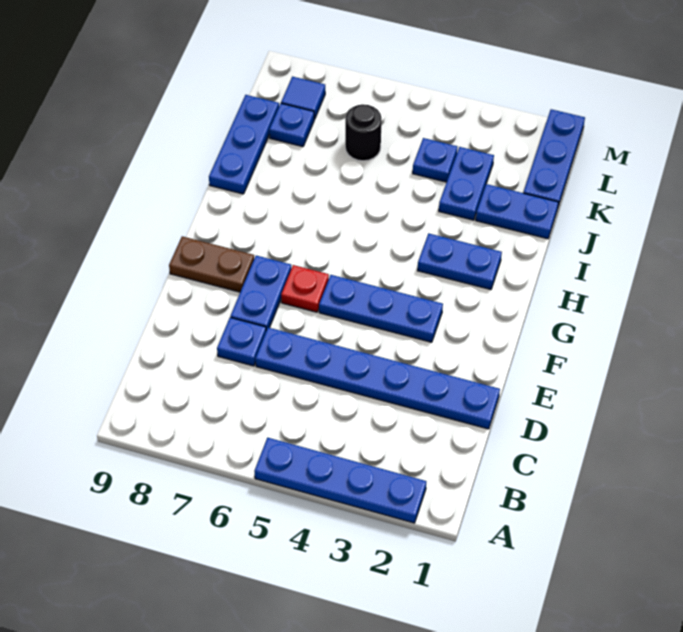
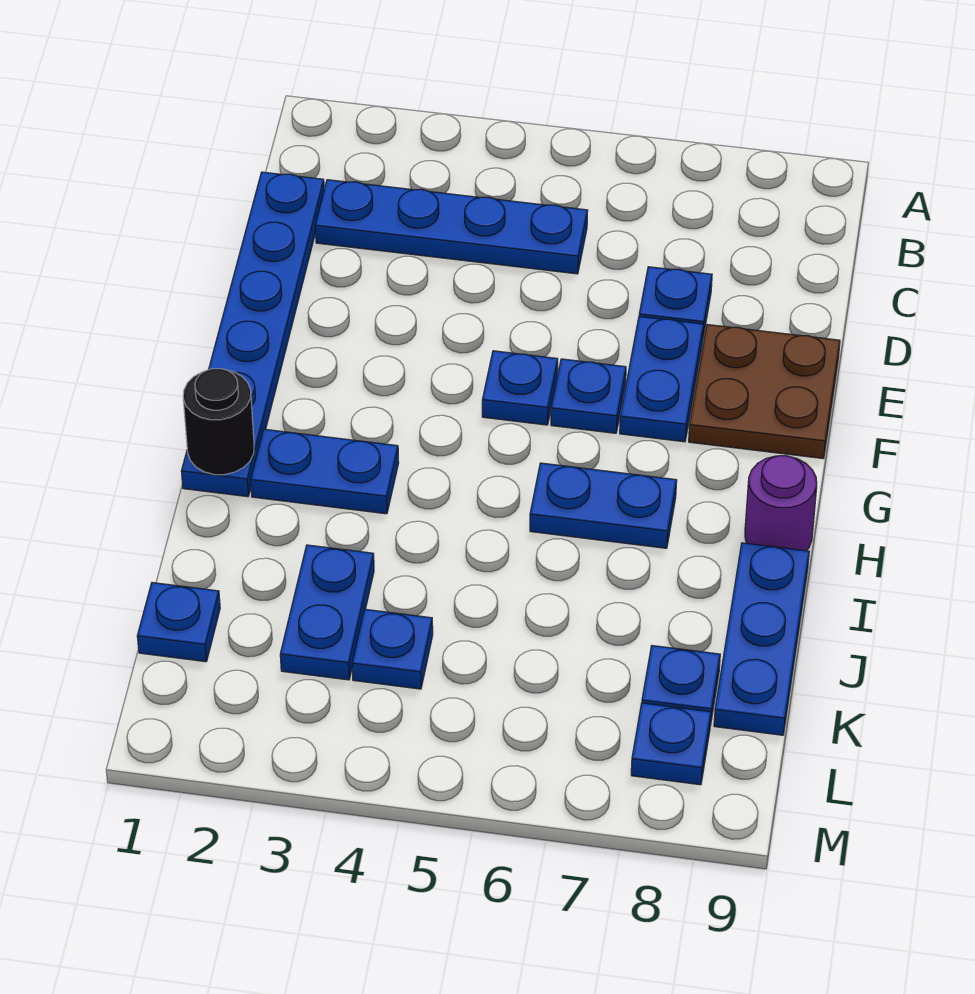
blue 1x4 plate [254,438,426,523] -> blue 1x4 plate moved to [315,180,588,274]
blue 1x6 plate [255,328,500,429] -> blue 1x6 plate turned to [181,172,324,497]
blue 1x3 plate [319,275,443,342] -> blue 1x1 plate [482,351,558,425]
red 1x1 plate [281,265,329,312] -> blue 1x1 plate [551,359,626,433]
brown 1x2 plate [169,236,254,292] -> brown 2x2 plate [689,325,840,459]
none -> purple 1x1 round brick [745,456,817,551]
blue 1x2 plate [476,184,559,239] -> blue 1x2 plate moved to [530,463,677,548]
blue 1x3 plate [523,109,585,207] -> blue 1x1 plate [137,583,220,662]
black 1x1 round brick [345,104,382,161] -> black 1x1 round brick moved to [183,369,254,475]
blue 1x1 tile [281,77,325,119] -> blue 1x1 plate [631,703,711,785]

